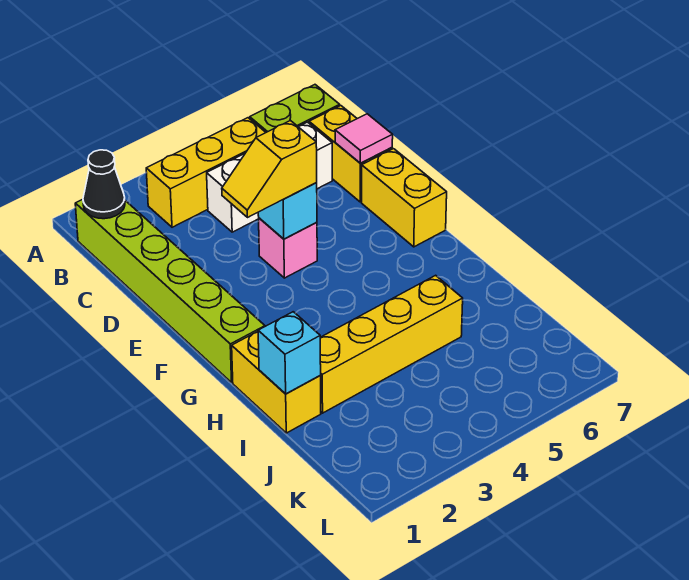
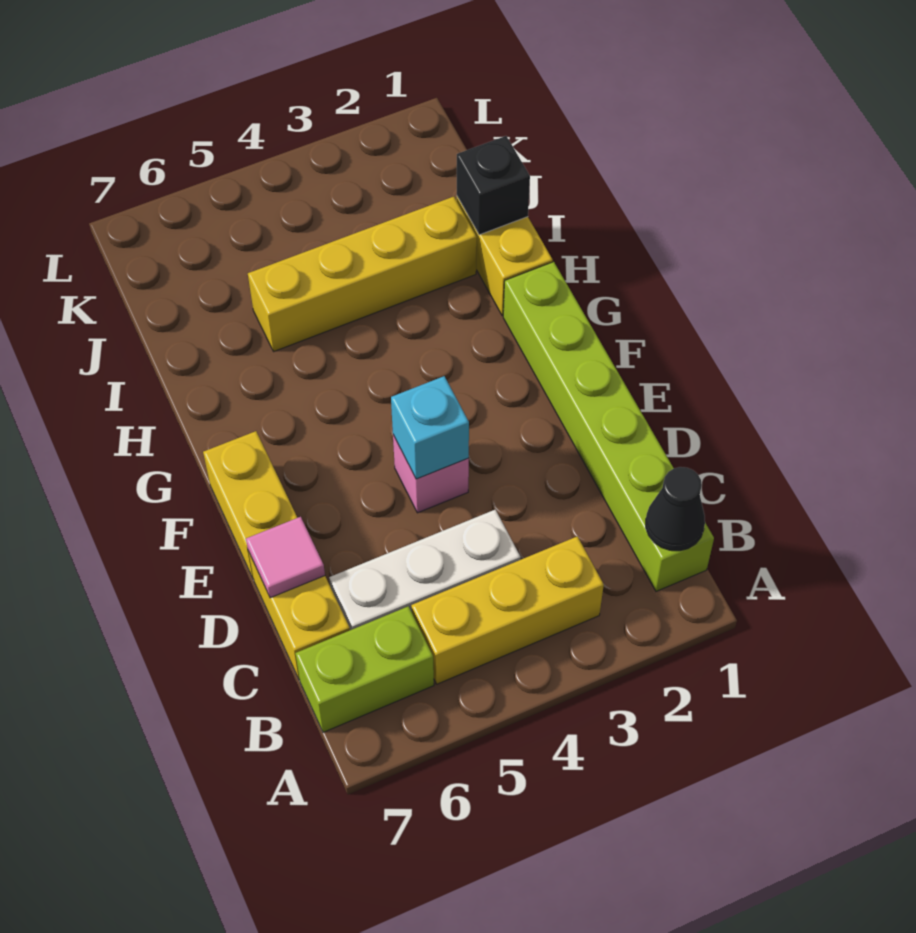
yellow 1x2 slope [222,121,317,218] -> none
cyan 1x1 brick [258,312,321,394] -> black 1x1 brick [457,136,530,235]

